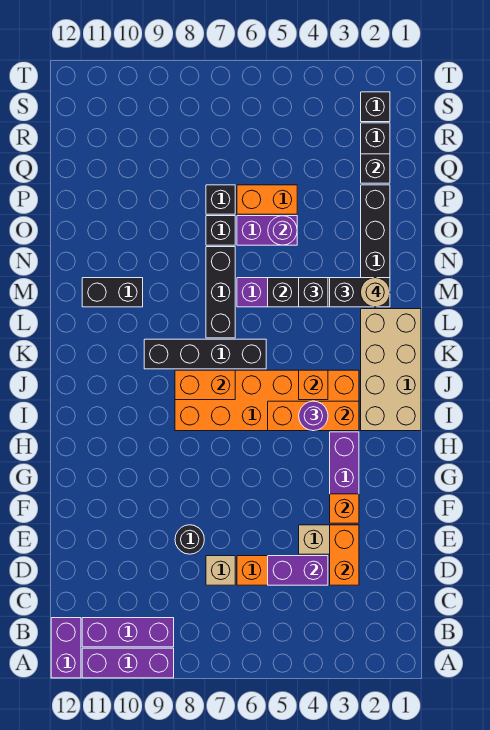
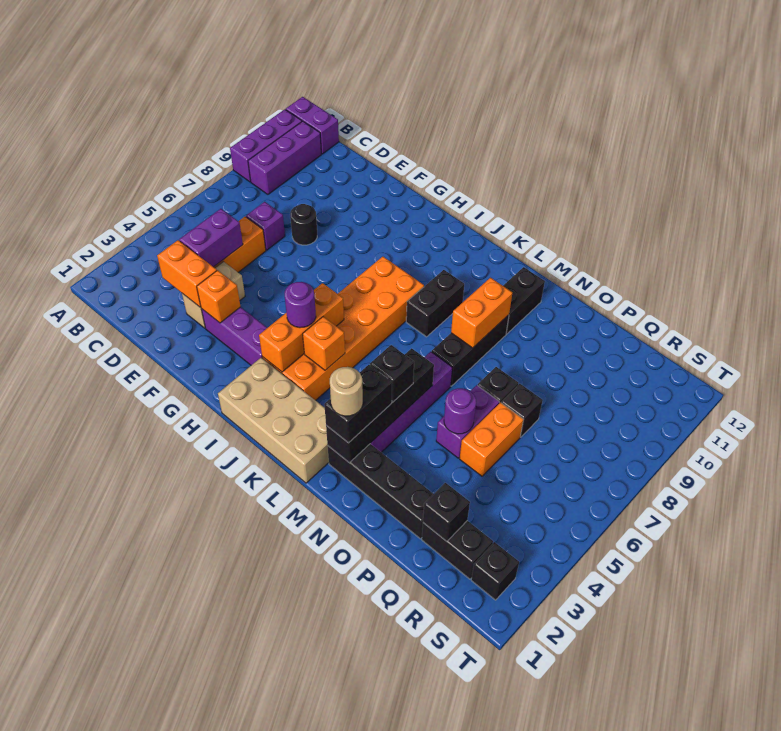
tan 1x1 brick [206,556,235,585] -> purple 1x1 brick [246,202,285,250]
orange 1x2 brick [175,370,235,400] -> orange 1x2 brick moved to [451,278,512,348]
black 1x4 brick [144,339,266,369] -> black 1x2 brick [406,270,464,337]
black 1x3 brick [206,247,235,338] -> black 1x3 brick turned to [432,315,509,386]

